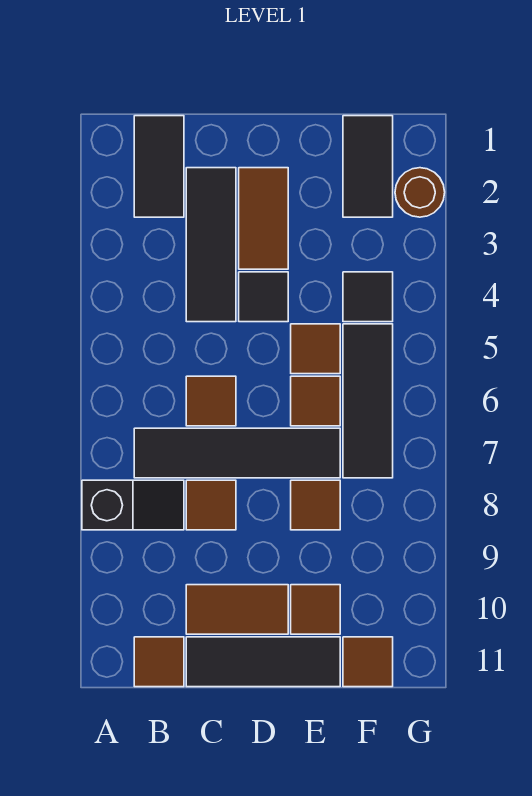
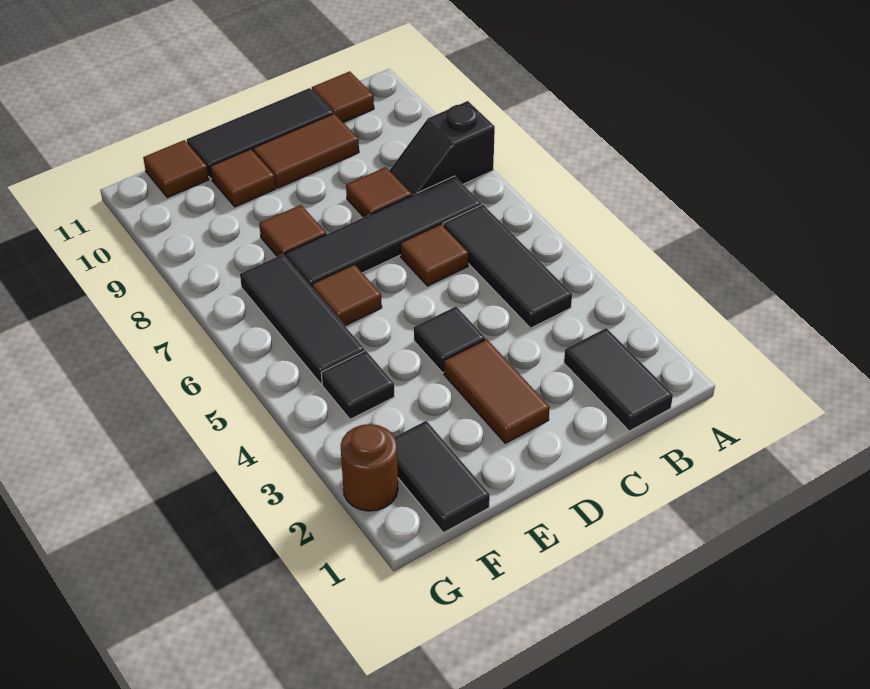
black 1x3 tile [186,168,236,322] -> black 1x3 tile moved to [443,205,572,328]
brown 1x1 tile [291,324,340,374] -> none

